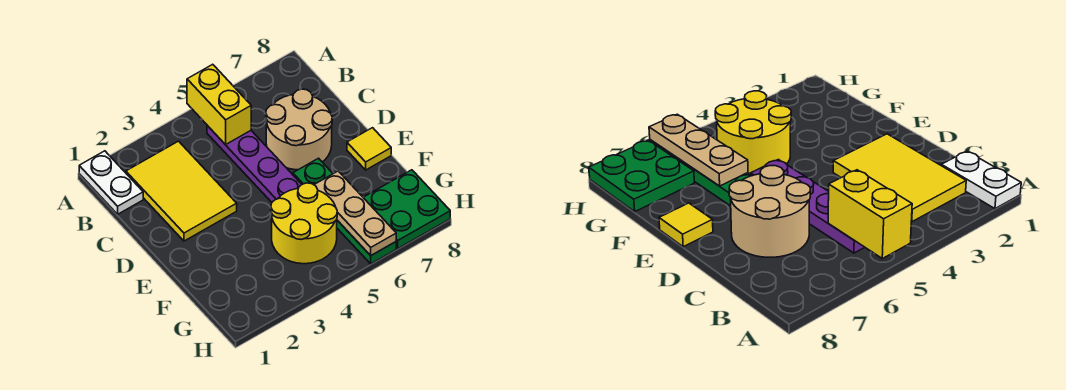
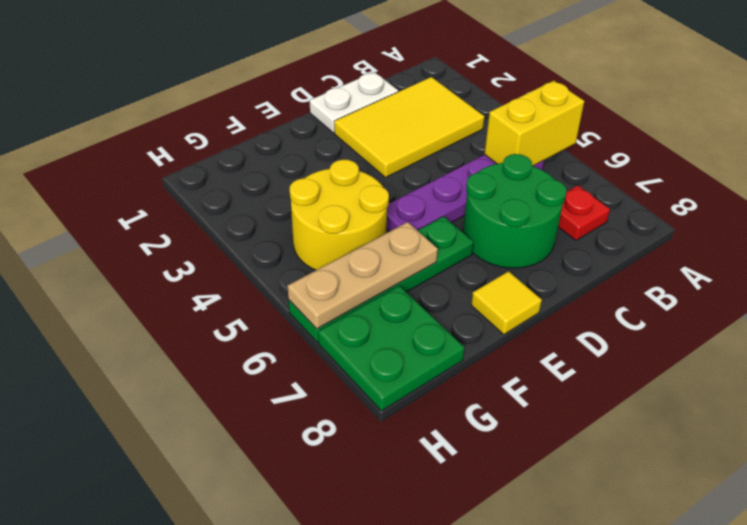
white 1x2 plate [79,151,143,214] -> white 1x2 plate moved to [310,72,398,133]
none -> red 1x1 plate [558,185,610,241]
tan 2x2 round brick [266,89,332,170] -> green 2x2 round brick [463,154,567,268]

